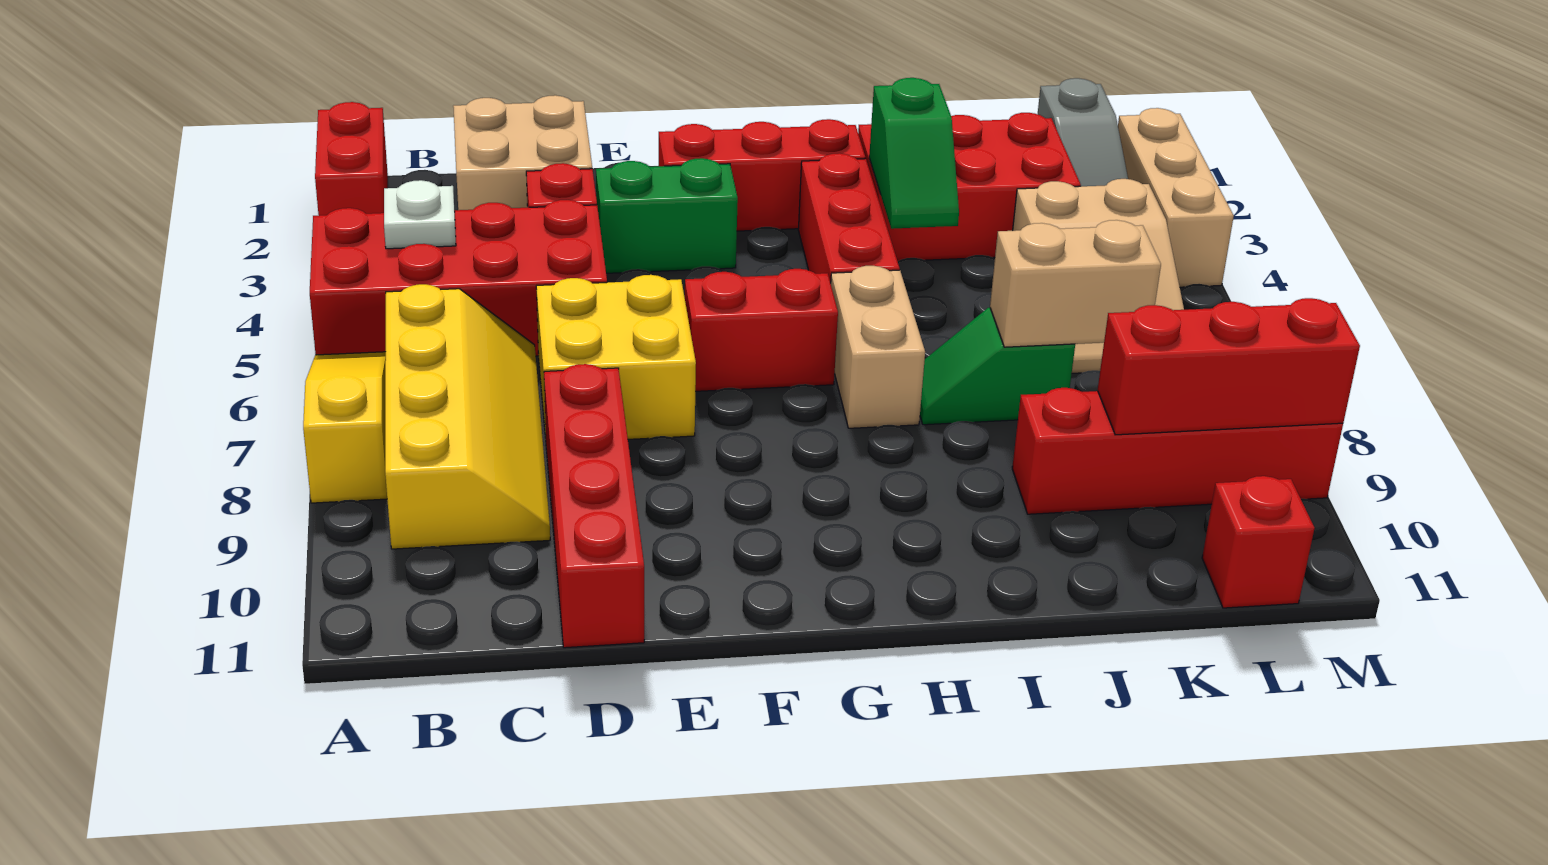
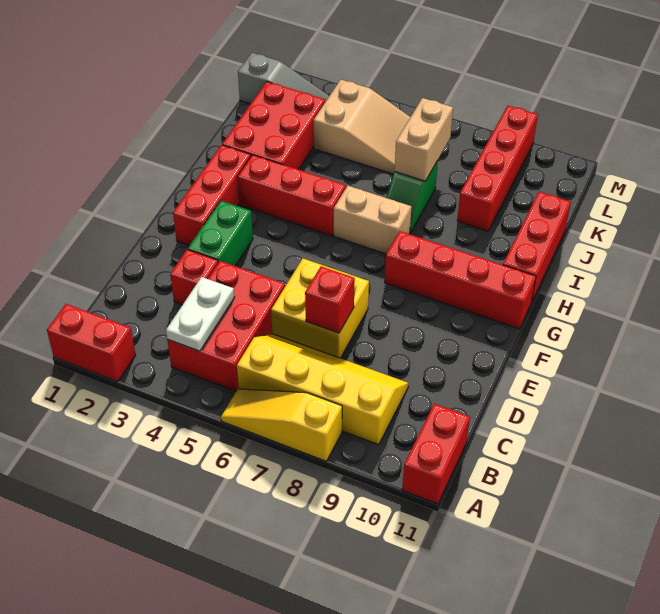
red 2x4 brick [310,200,607,356] -> red 2x3 brick [167,261,285,391]
white 1x1 plate [384,180,456,249] -> white 1x2 plate [166,277,234,351]
tan 2x2 brick [453,95,592,210] -> none
red 1x4 brick [544,364,644,648] -> red 1x4 brick moved to [385,231,536,329]
red 1x2 brick [685,269,838,391] -> red 1x2 brick moved to [402,404,470,504]
green 1x2 slope [869,78,959,229] -> none
red 1x3 brick [1098,298,1360,435] -> red 1x3 brick moved to [503,192,571,301]
red 1x1 brick [1202,476,1315,608] -> red 1x1 brick moved to [305,266,355,333]
tan 1x3 brick [1118,108,1234,287] -> none

